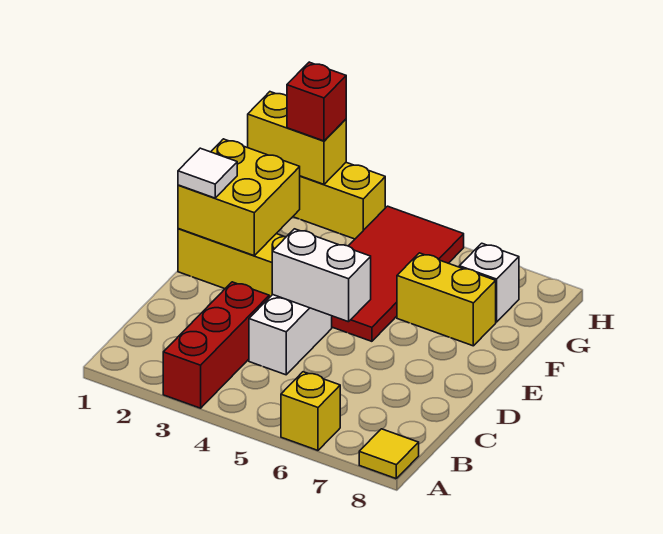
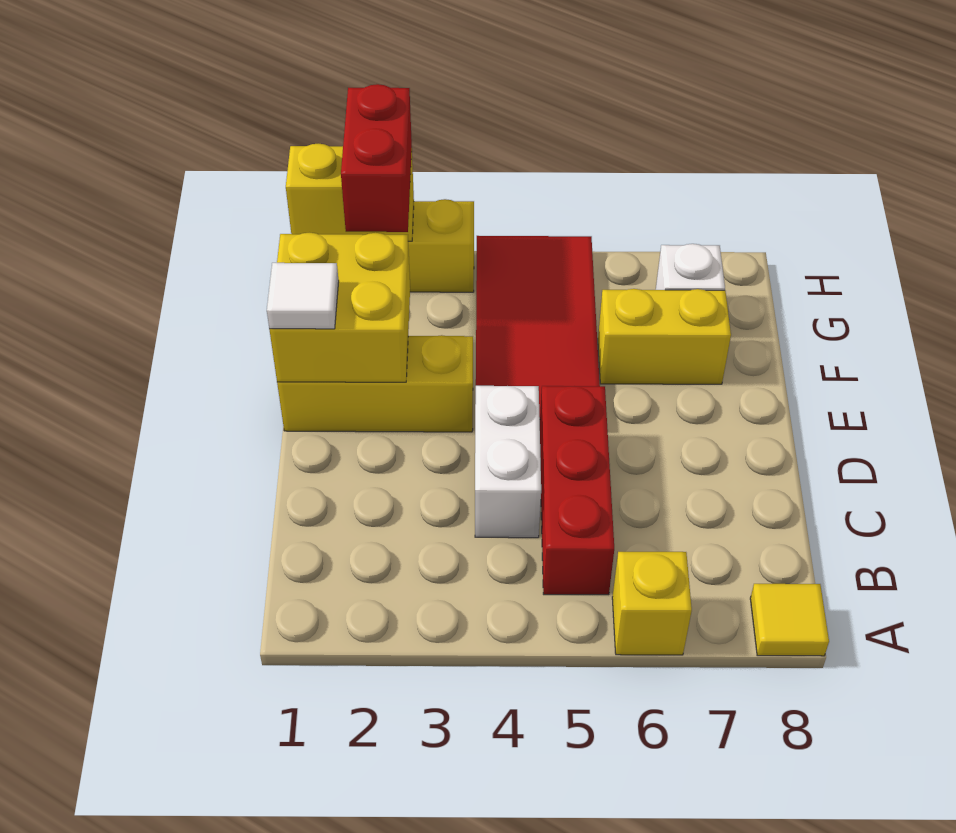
red 1x3 brick [163,282,269,408] -> red 1x3 brick moved to [540,386,614,595]
white 1x2 brick [272,229,371,322] -> none
red 1x1 brick [287,62,346,141] -> red 1x2 brick [341,84,412,232]

